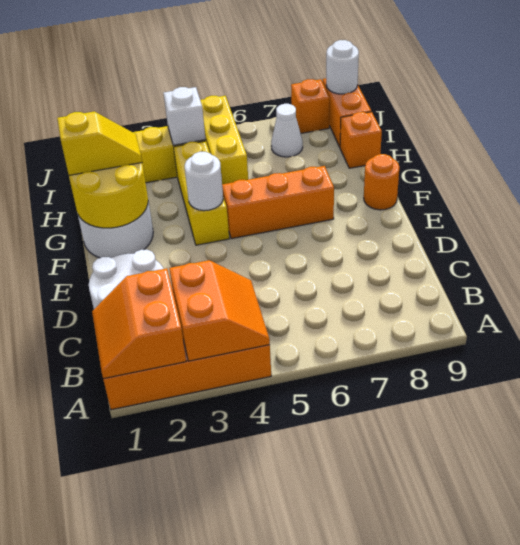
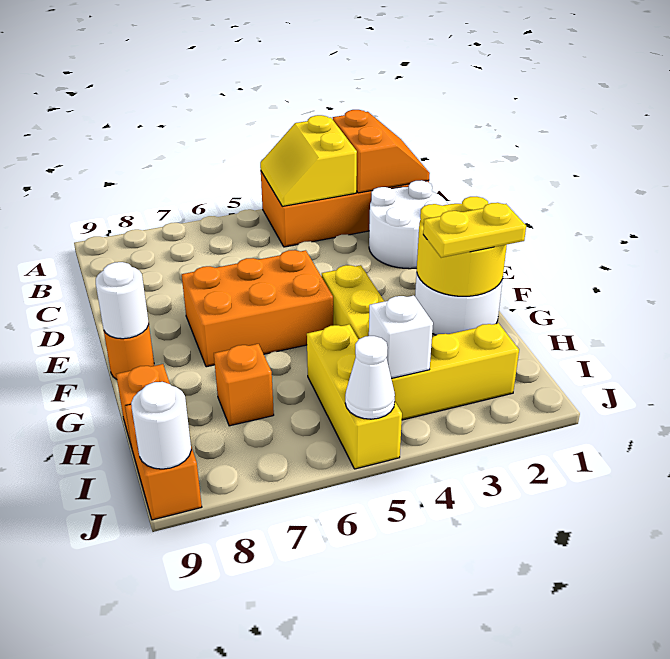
orange 2x2 slope [169,260,270,361] -> yellow 2x2 slope [260,115,357,206]
white 1x1 round brick [185,152,223,211] -> white 1x1 round brick moved to [96,262,149,339]
orange 1x3 brick [222,166,334,239] -> orange 2x3 brick [182,250,333,367]
yellow 1x2 slope [57,111,142,175] -> yellow 1x2 plate [423,203,526,258]
white 1x1 cone [271,104,303,157] -> white 1x1 cone moved to [345,336,395,419]
orange 1x1 brick [291,79,330,133] -> orange 1x1 brick moved to [214,344,274,426]

